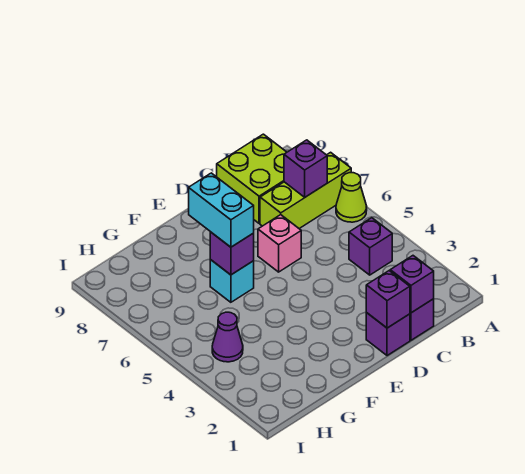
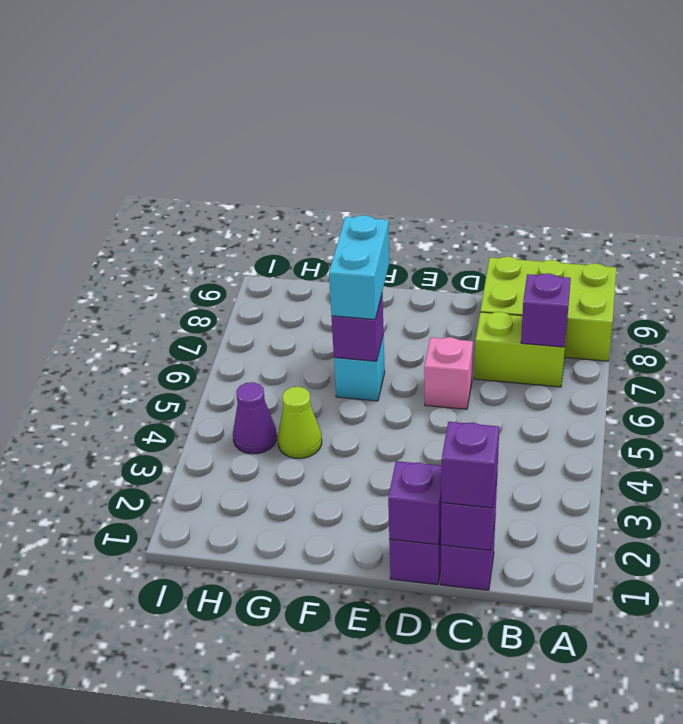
lime 1x1 cone [336,173,367,222] -> lime 1x1 cone moved to [278,387,322,458]
lime 1x3 brick [260,152,351,228] -> lime 1x2 brick [474,312,567,387]
purple 1x1 brick [349,218,392,275] -> purple 1x1 brick moved to [441,422,499,508]
lime 2x2 brick [217,134,287,223] -> lime 2x3 brick [480,257,616,361]

